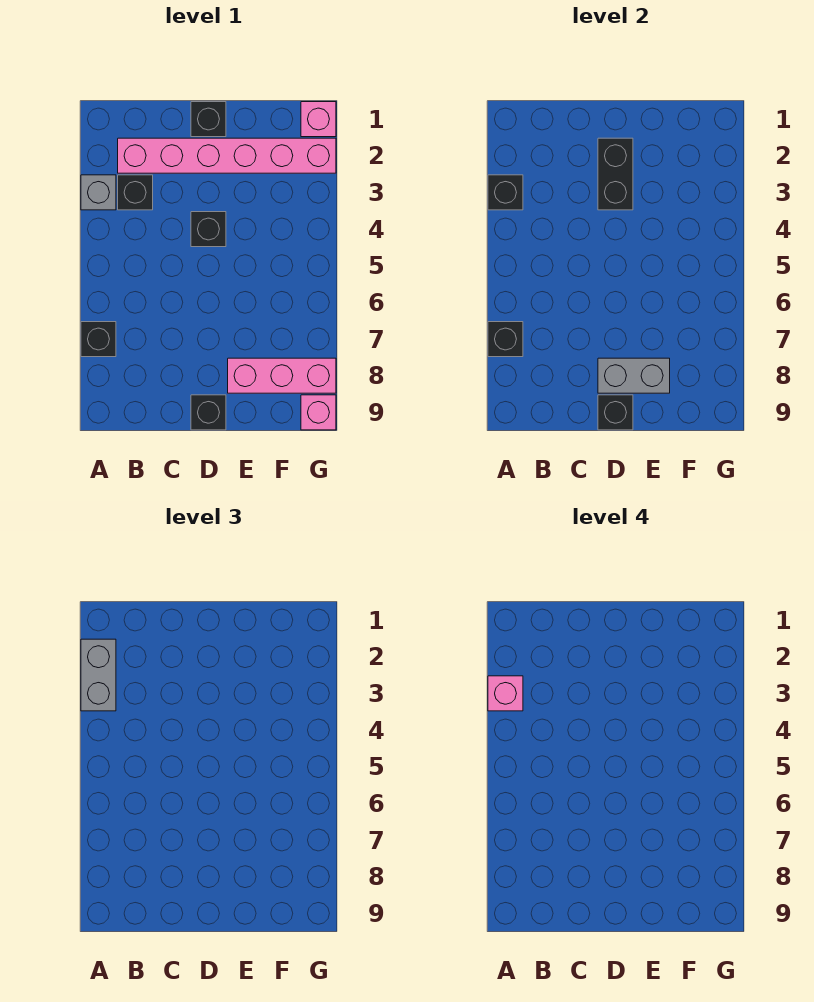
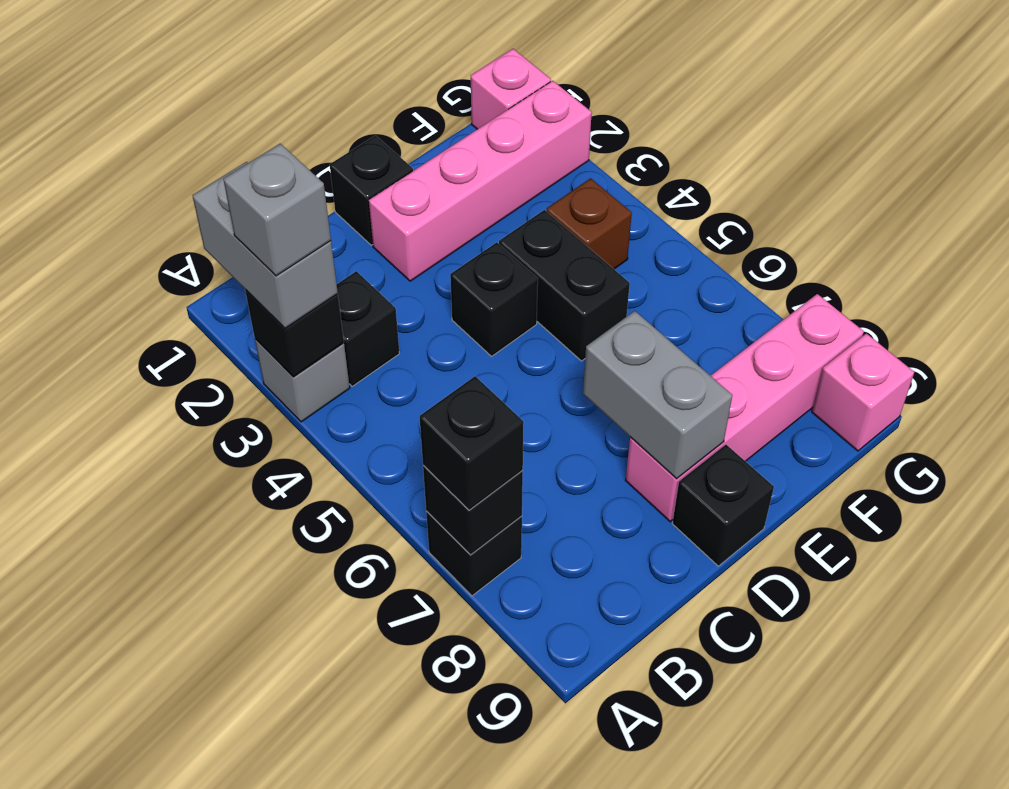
pink 1x1 brick [488,676,523,711] -> grey 1x1 brick [223,144,331,276]
pink 1x6 brick [118,138,336,173] -> pink 1x4 brick [369,81,592,281]
black 1x2 brick [598,138,633,210] -> black 1x2 brick moved to [499,210,630,361]
grey 1x2 brick [598,358,670,393] -> grey 1x2 brick turned to [583,311,732,479]
black 1x1 brick [598,395,633,430] -> black 1x1 brick moved to [419,376,524,510]
pink 1x3 brick [228,358,336,393] -> pink 1x4 brick [626,294,864,521]
none -> brown 1x1 brick [546,178,632,269]

